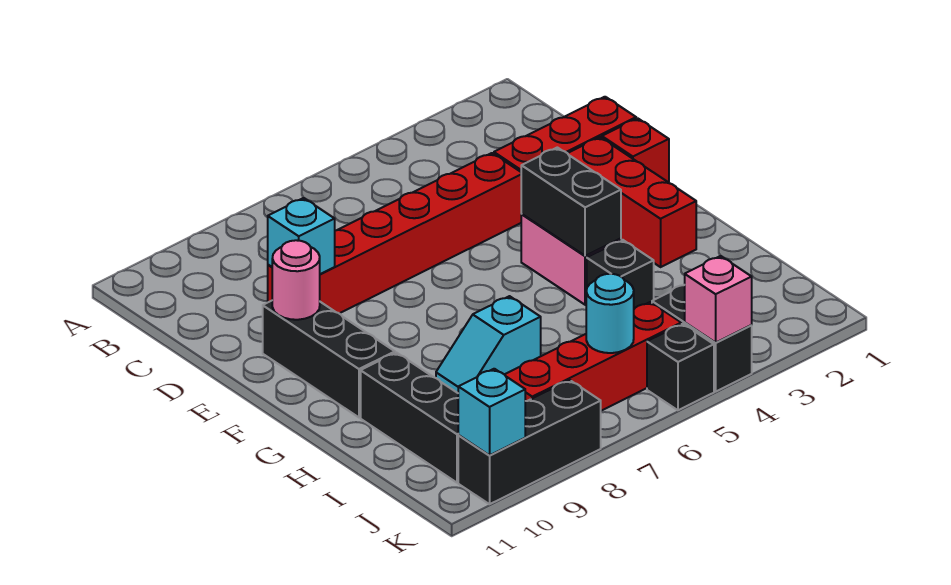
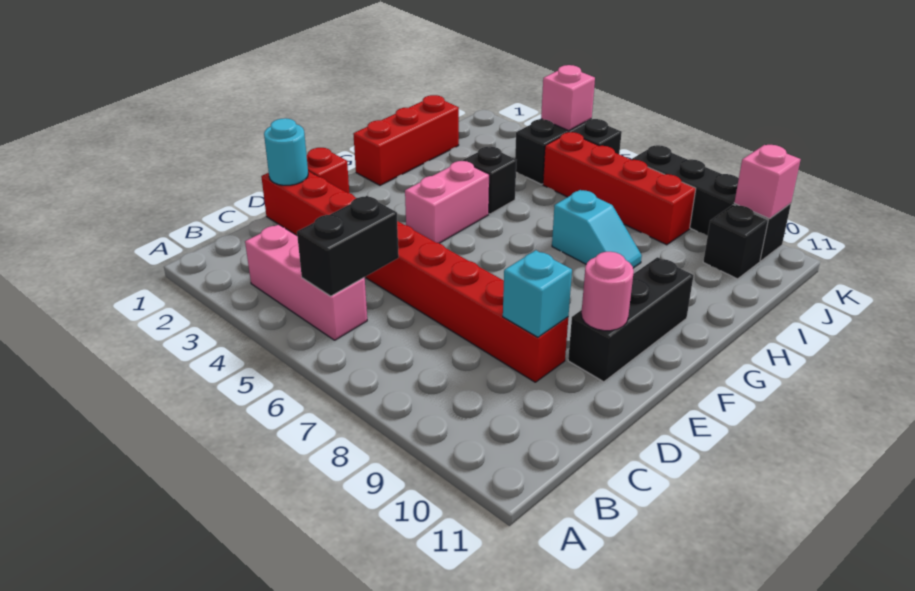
none -> pink 1x3 brick [245,224,367,340]
red 1x3 brick [568,137,696,267] -> red 1x3 brick moved to [353,95,459,185]
black 1x2 brick [521,147,621,256] -> black 1x2 brick moved to [297,196,399,296]
black 1x3 brick [361,353,459,483] -> black 1x1 brick [703,205,768,279]
cyan 1x1 round brick [586,274,634,353] -> cyan 1x1 round brick moved to [264,118,308,185]
black 1x3 brick [458,380,601,504] -> black 1x4 brick [632,145,791,261]
cyan 1x1 brick [458,369,525,455] -> pink 1x1 brick [734,145,801,219]

